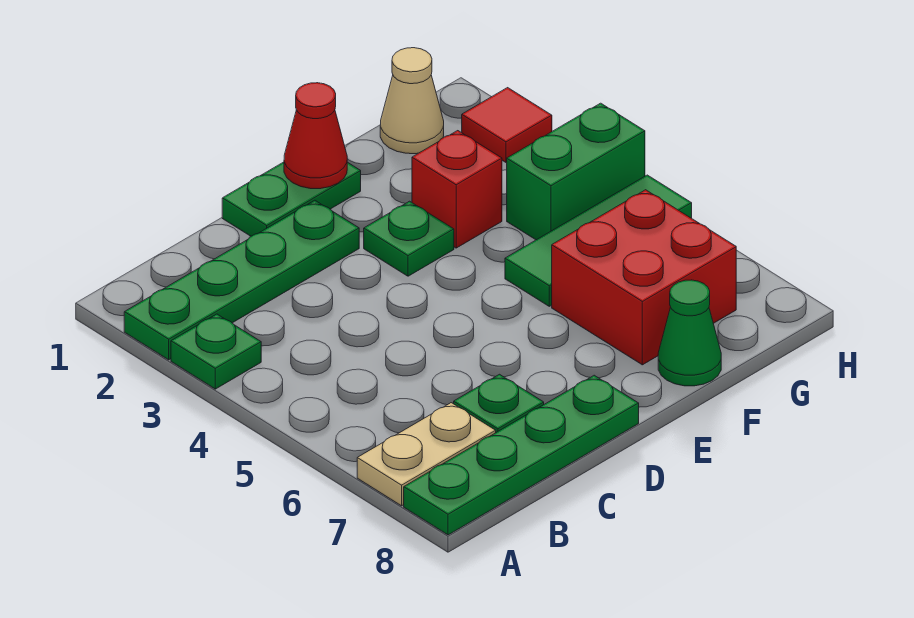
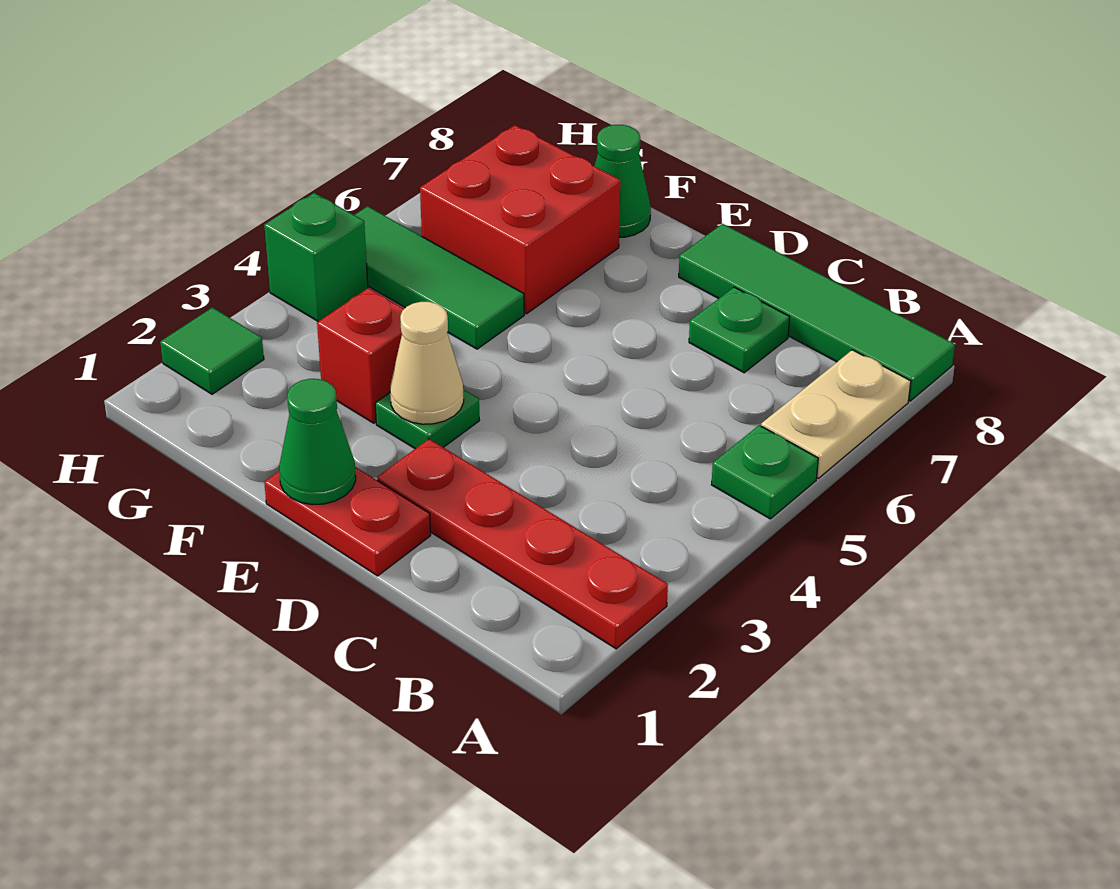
green 1x4 plate [124,200,359,360] -> red 1x4 plate [377,439,668,649]
green 1x1 plate [171,314,261,389] -> green 1x1 plate moved to [711,425,818,519]
tan 1x2 plate [357,403,496,506] -> tan 1x2 plate turned to [761,350,911,478]
green 1x4 plate [404,375,639,535] -> green 1x4 tile [679,224,955,401]
green 1x2 plate [222,162,361,236] -> red 1x2 plate [264,467,431,576]
red 1x1 cone [284,83,347,189] -> green 1x1 cone [279,379,356,505]
tan 1x1 cone [380,48,444,154] -> tan 1x1 cone moved to [390,302,464,424]
green 1x2 brick [507,103,645,240] -> green 1x1 brick [264,193,368,322]
red 1x1 tile [462,88,552,162] -> green 1x1 tile [160,308,264,394]

